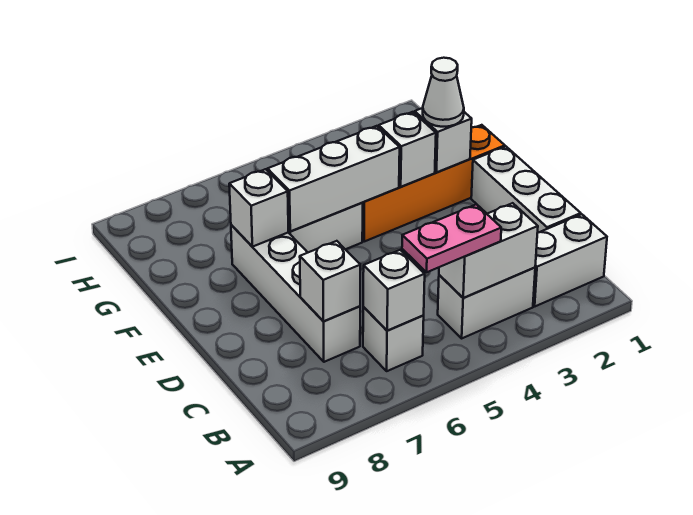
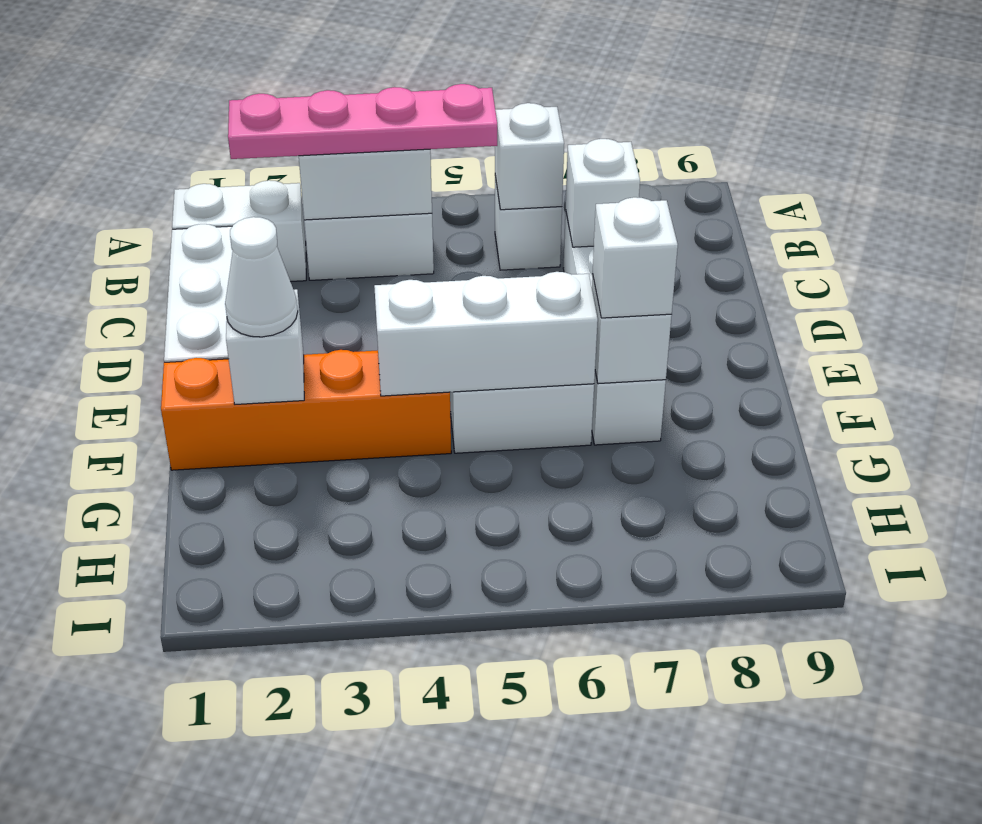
pink 1x2 plate [402,204,501,272] -> pink 1x4 plate [228,84,497,159]
white 1x1 brick [379,112,436,187] -> white 1x1 brick moved to [593,197,678,318]

